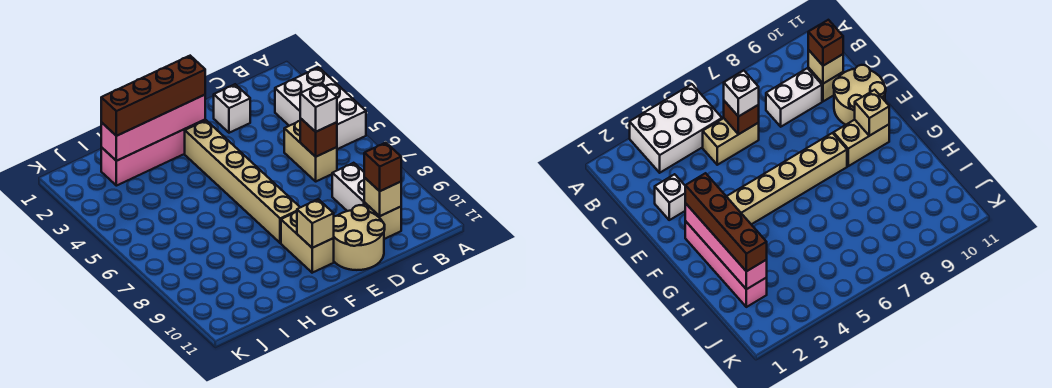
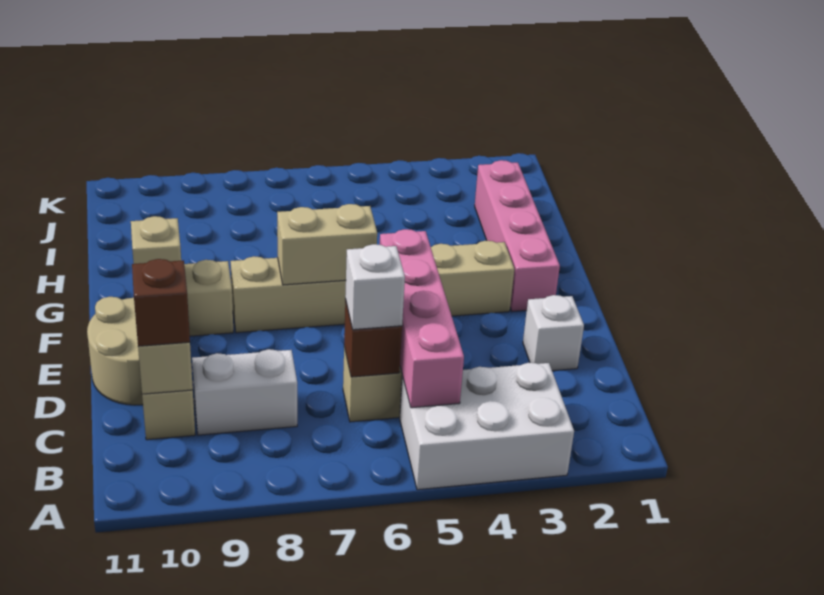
pink 1x4 brick [101,95,205,161] -> pink 1x4 brick moved to [380,229,464,408]
brown 1x4 brick [101,56,205,136] -> none
none -> tan 1x2 brick [277,204,377,285]

